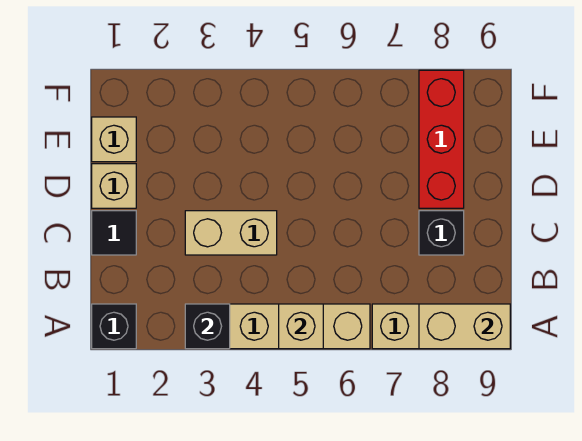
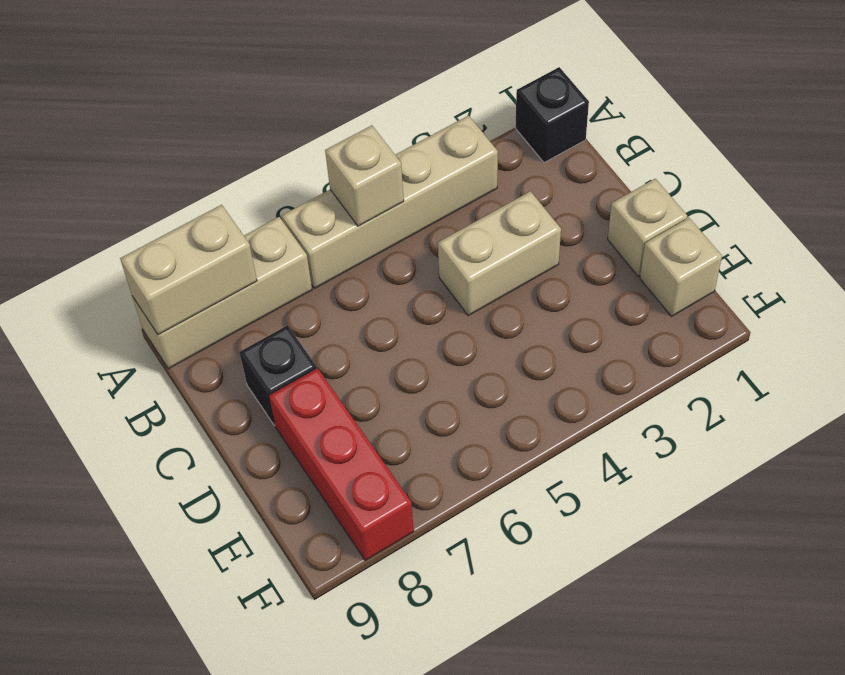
black 1x1 brick [185,304,230,349] -> none
black 1x1 tile [92,211,136,255] -> none

